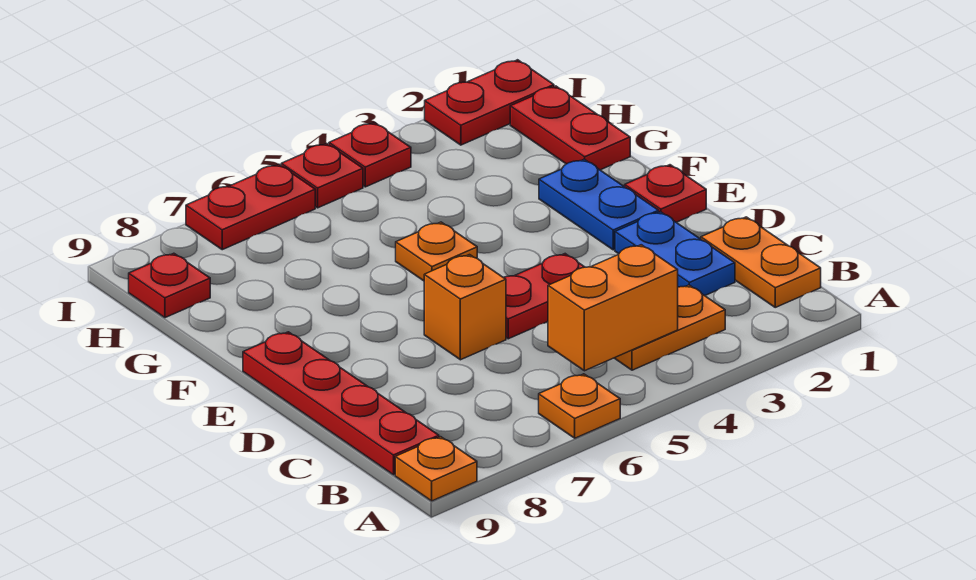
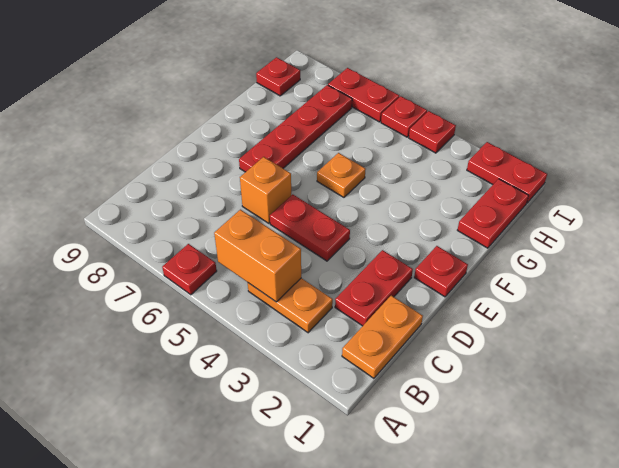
orange 1x1 plate [539,374,620,438] -> red 1x1 plate [162,244,217,295]
orange 1x1 plate [395,437,477,501] -> none
red 1x4 plate [243,332,439,475] -> red 1x4 plate moved to [239,85,352,172]
blue 1x2 plate [615,212,735,296] -> red 1x2 plate [335,250,413,326]
blue 1x2 plate [539,159,659,250] -> none

